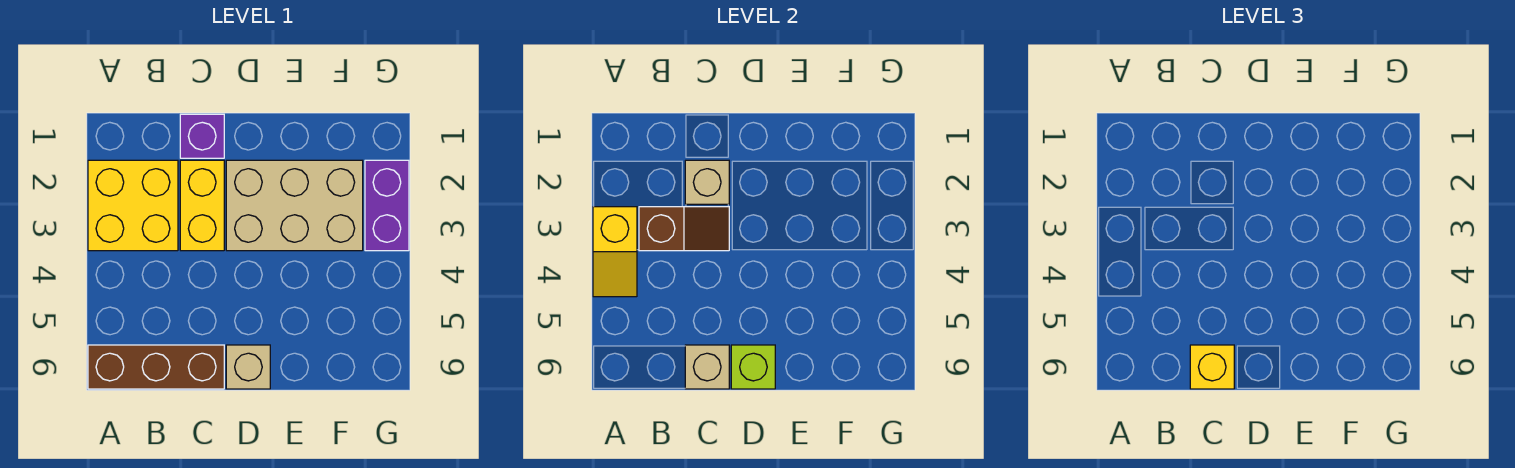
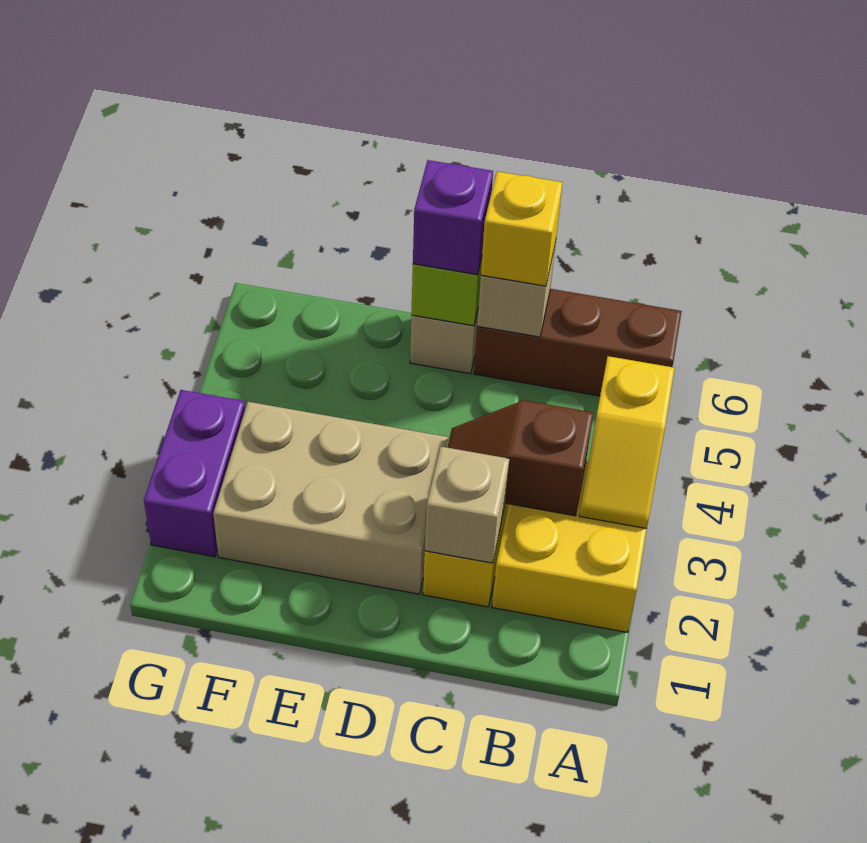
yellow 1x2 slope [593,207,637,297] -> yellow 1x2 slope turned to [579,356,675,529]
purple 1x1 brick [180,114,224,158] -> purple 1x1 brick moved to [413,160,493,275]

